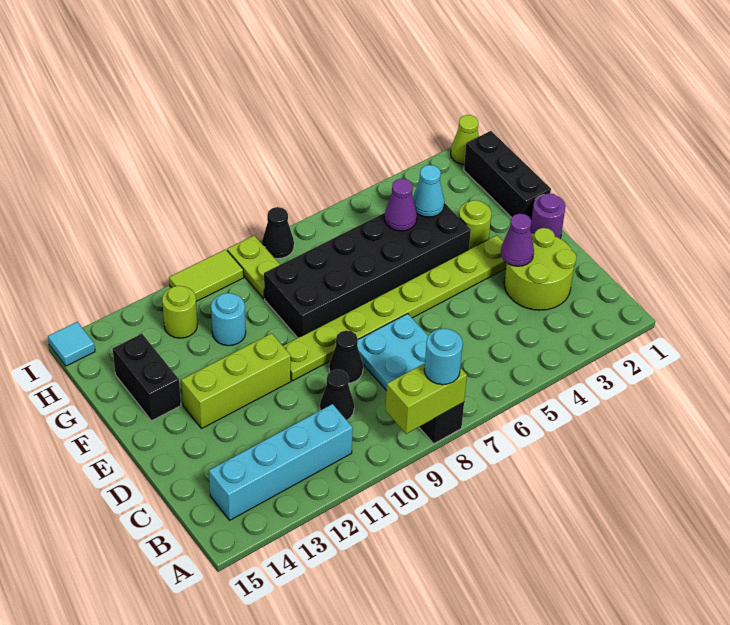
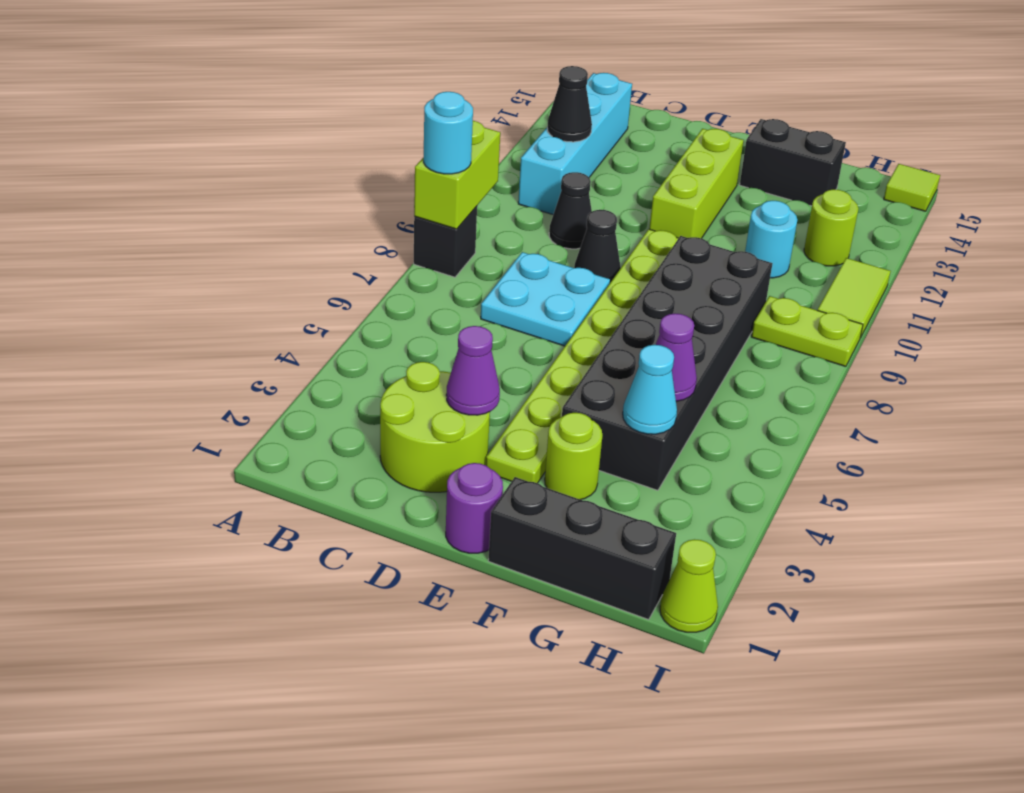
black 1x1 cone [262,207,294,259] -> black 1x1 cone moved to [547,66,592,142]
cyan 1x1 tile [48,322,95,366] -> lime 1x1 tile [884,164,940,211]

